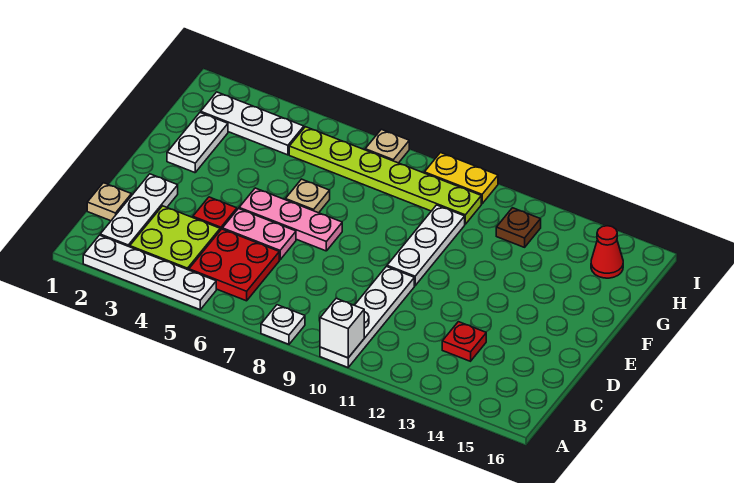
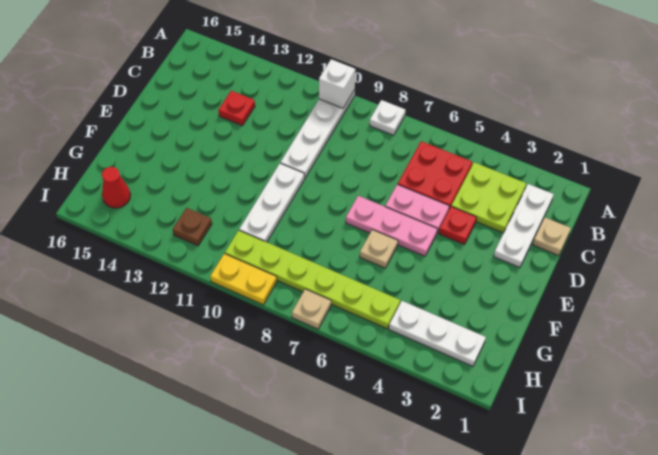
white 1x4 plate [83,235,216,310] -> none
white 1x2 plate [167,112,228,173] -> none

